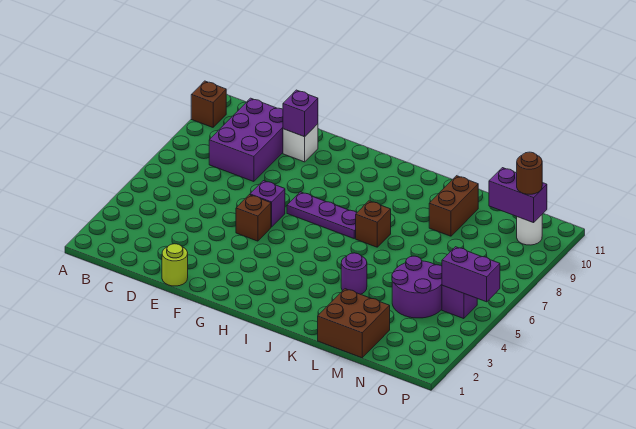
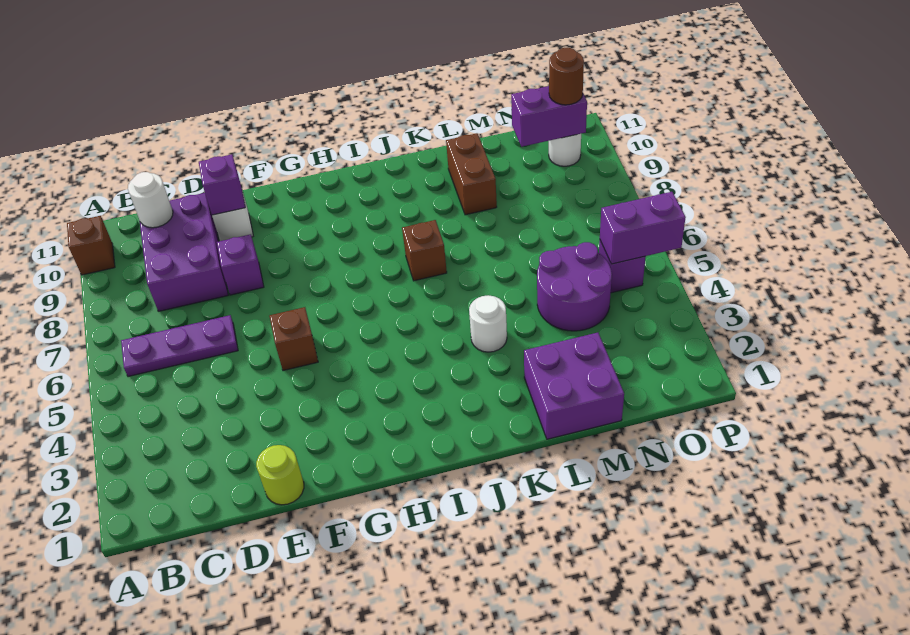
none -> white 1x1 round brick [128,172,173,228]
purple 1x1 brick [250,181,285,227] -> purple 1x1 brick moved to [217,234,264,295]
purple 1x3 plate [287,192,357,238] -> purple 1x3 plate moved to [121,315,238,377]
purple 1x1 round brick [341,253,367,294] -> white 1x1 round brick [469,296,507,352]
brown 2x2 brick [318,289,390,358] -> purple 2x2 brick [524,333,624,439]

